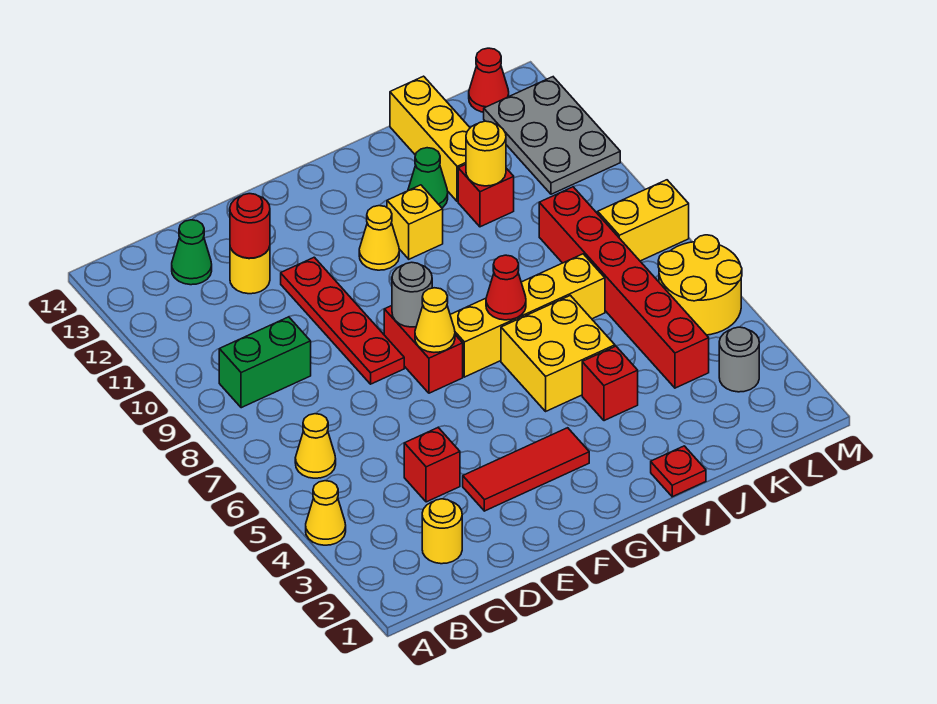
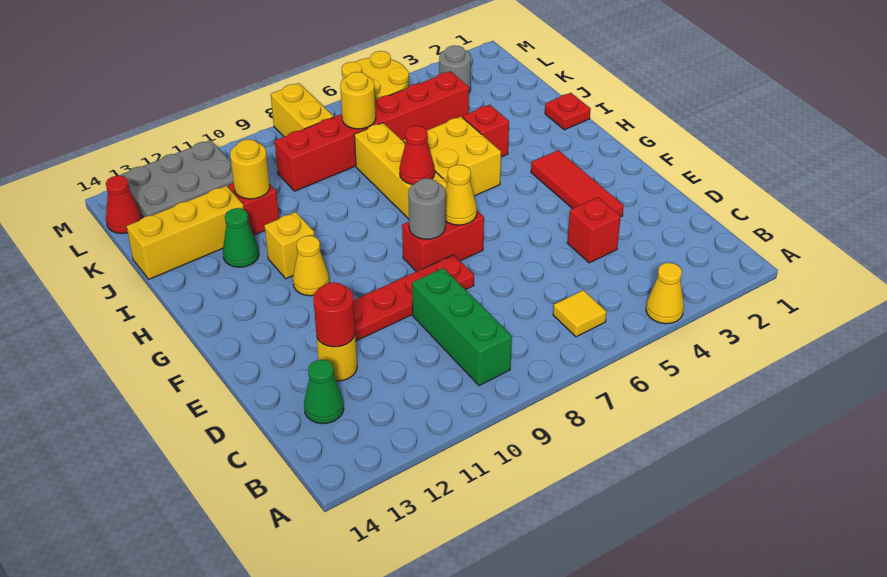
yellow 1x1 cone [295,414,336,478] -> yellow 1x1 tile [553,290,606,337]
green 1x2 brick [219,317,311,408] -> green 1x3 brick [412,268,512,386]
yellow 1x1 round brick [422,499,462,564] -> yellow 1x1 round brick moved to [340,72,376,129]

